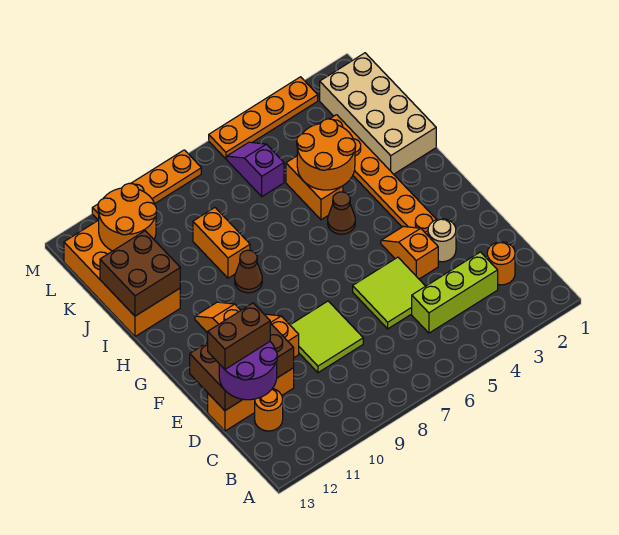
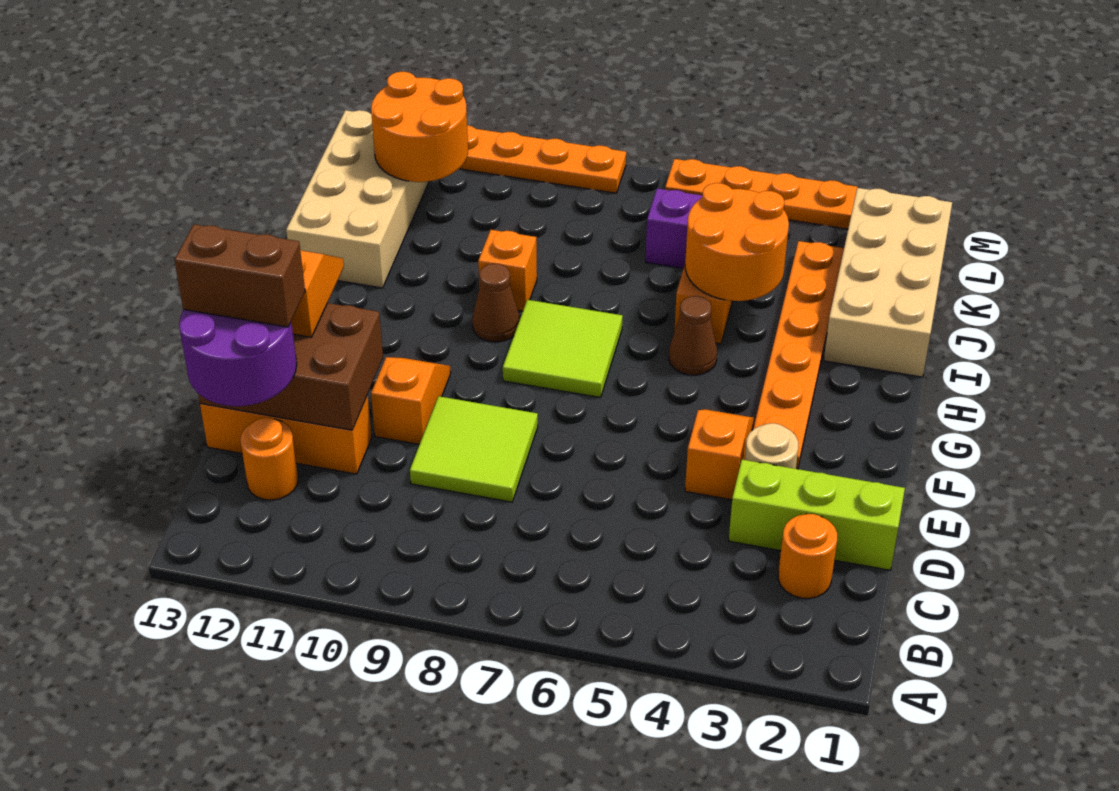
lime 1x3 brick [412,252,498,333] -> lime 1x3 brick moved to [729,460,905,570]
lime 2x2 tile [353,257,425,329] -> lime 2x2 tile moved to [503,300,623,398]
orange 1x2 brick [193,208,250,278] -> orange 1x1 brick [478,230,537,311]
orange 2x4 brick [64,220,180,337] -> tan 2x4 brick [286,110,429,288]
brown 2x2 brick [100,231,180,316] -> none

